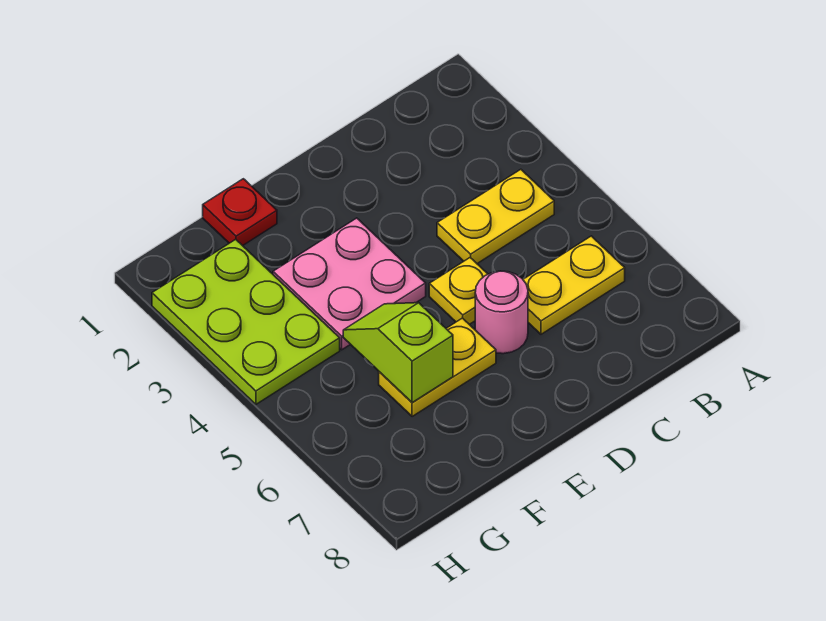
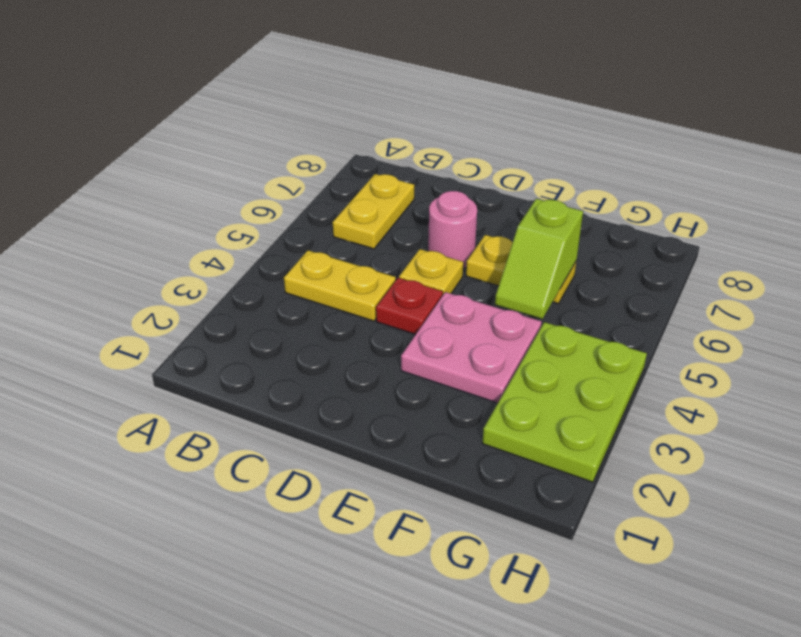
yellow 1x2 plate [523,236,625,334] -> yellow 1x2 plate turned to [333,174,414,249]
red 1x1 plate [203,179,277,246] -> red 1x1 plate moved to [376,278,443,335]

